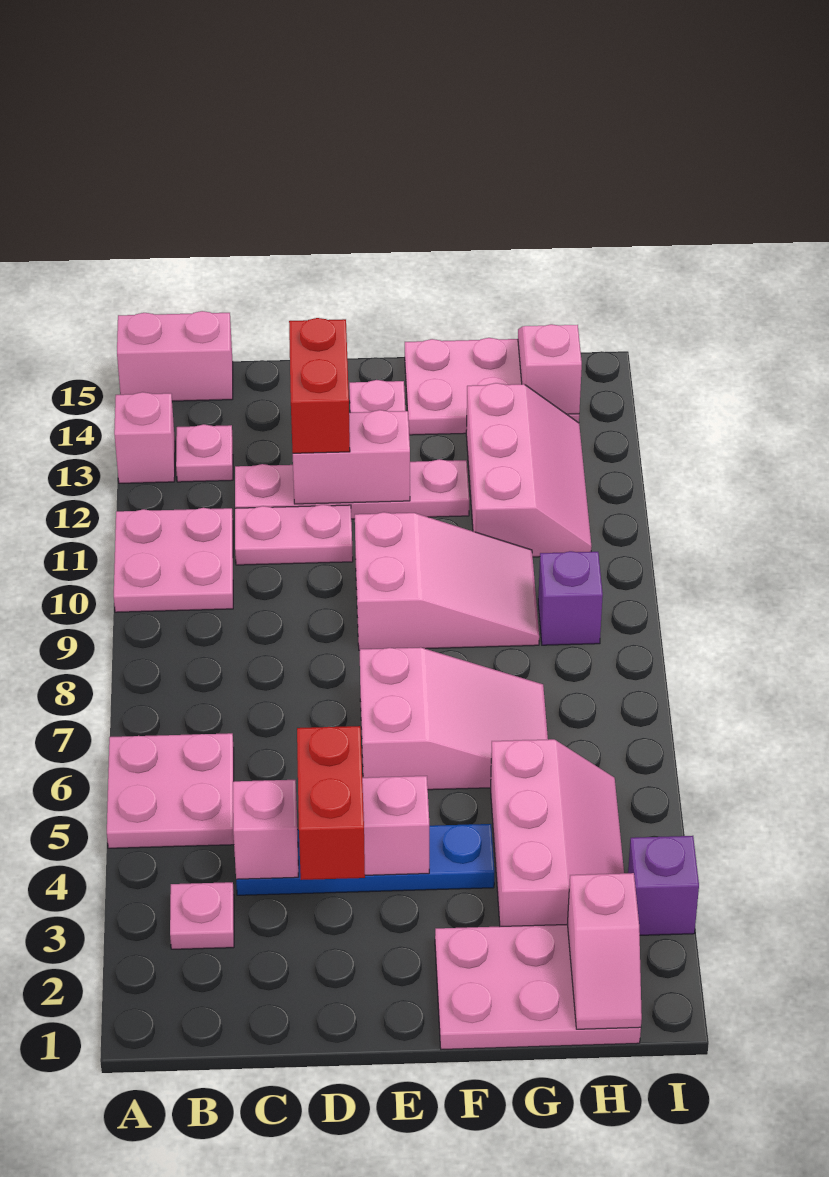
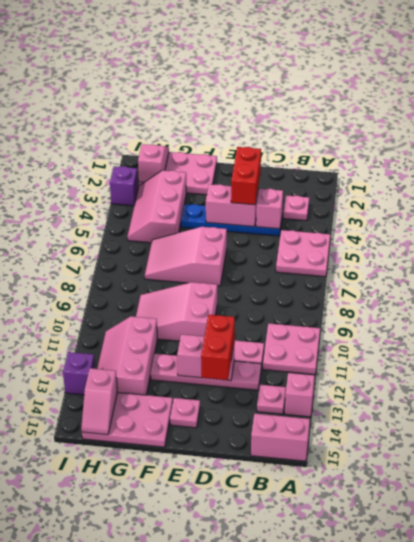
purple 1x1 brick [538,551,603,645] -> purple 1x1 brick moved to [63,352,95,395]

